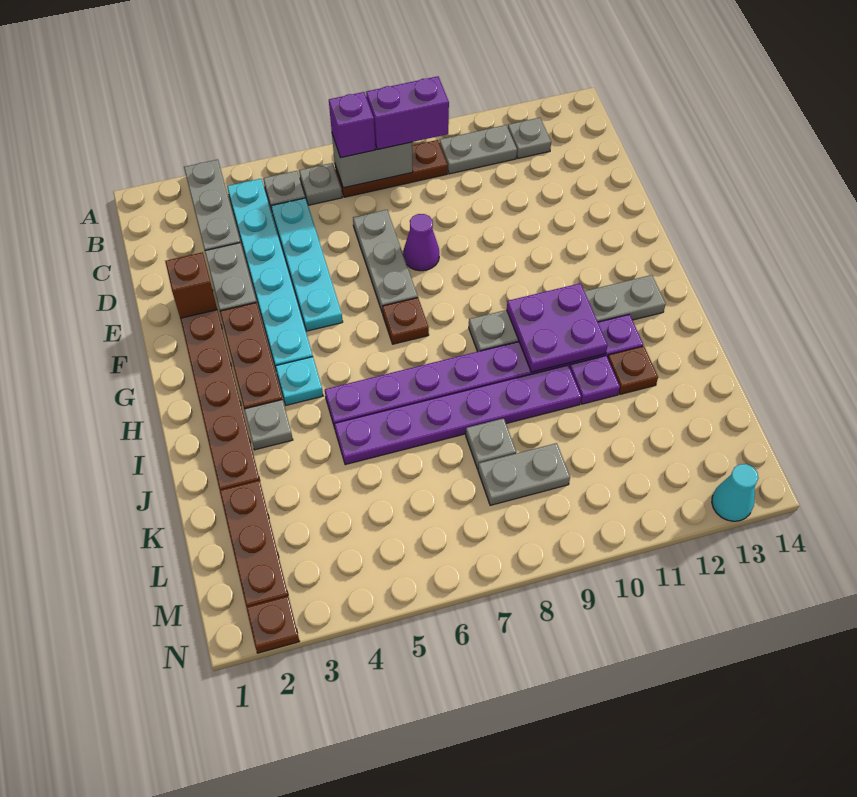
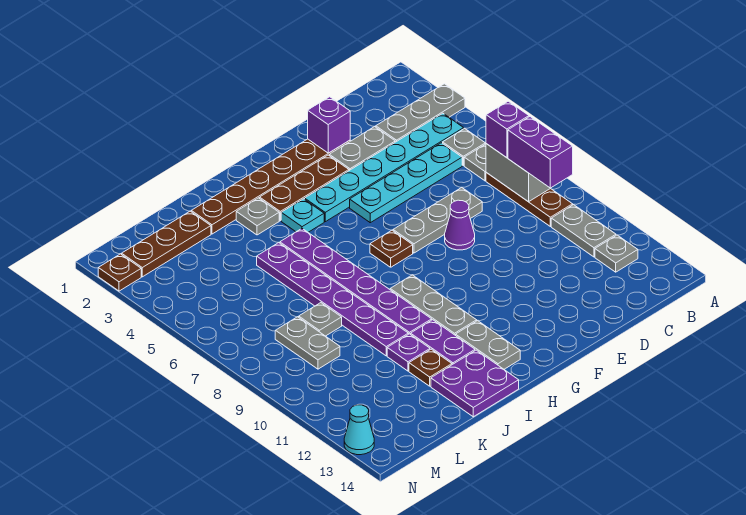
brown 1x1 brick [165,252,217,318] -> purple 1x1 brick [308,97,350,153]
purple 2x2 plate [507,283,608,372] -> purple 2x2 plate moved to [431,350,519,417]

